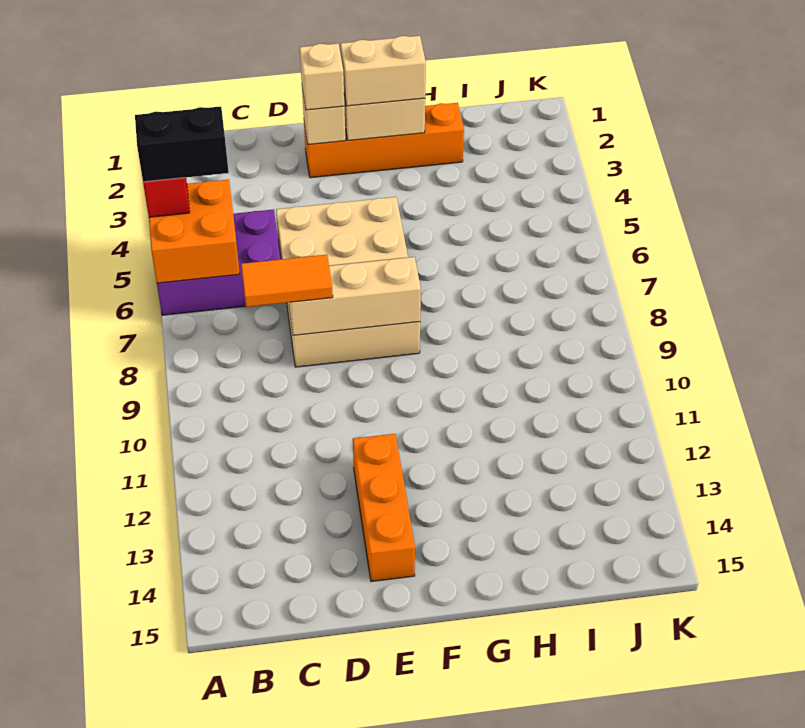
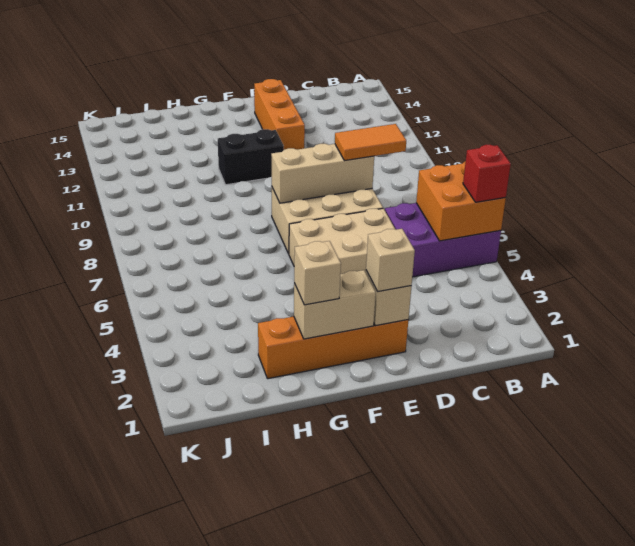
black 1x2 brick [135,106,229,182] -> black 1x2 brick moved to [218,129,284,185]
tan 1x2 brick [341,36,426,106] -> tan 1x1 brick [294,241,341,305]

